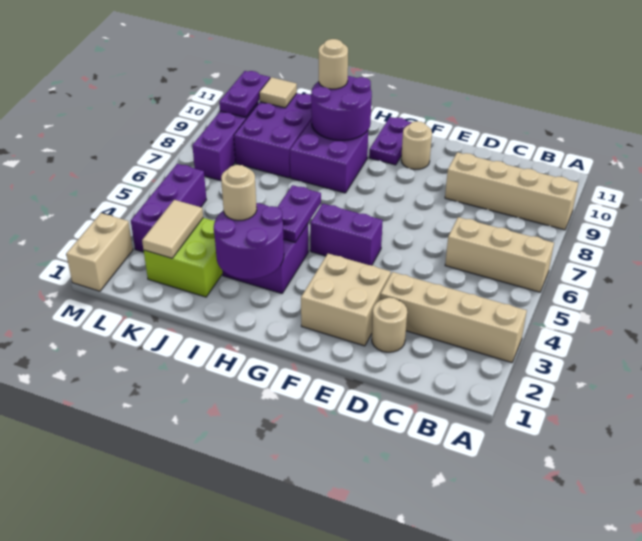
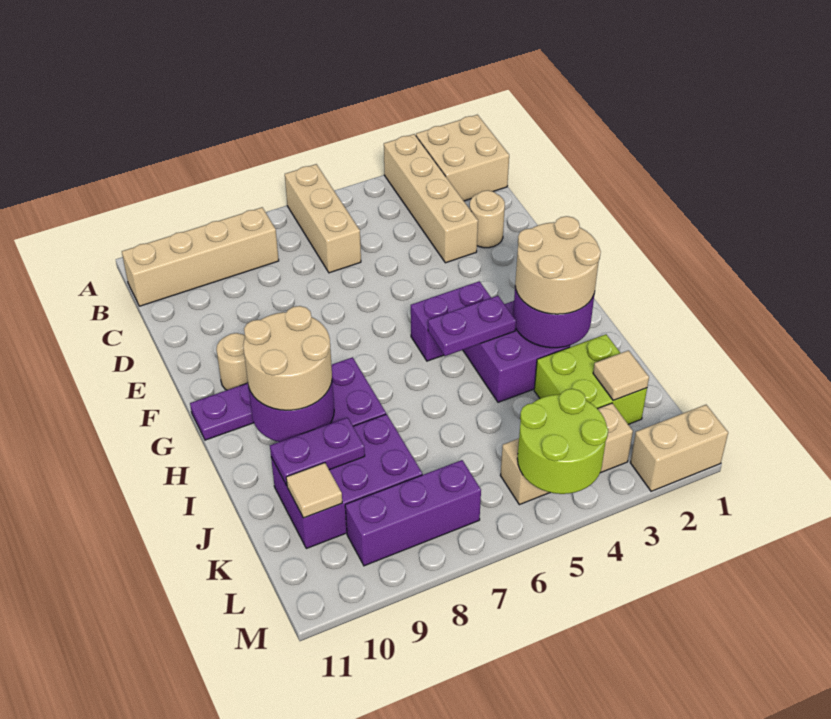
tan 1x4 brick [445,152,578,230] -> tan 1x4 brick turned to [122,207,279,306]
tan 2x2 brick [301,254,391,346] -> tan 2x2 brick moved to [416,115,509,201]
purple 1x2 brick [310,204,383,265] -> purple 1x2 brick turned to [411,281,491,361]
tan 1x1 round brick [221,165,257,220] -> tan 2x2 round brick [515,216,601,314]
tan 1x1 round brick [319,39,348,89] -> tan 2x2 round brick [243,306,332,410]
tan 1x2 tile [142,200,203,258] -> tan 1x1 tile [593,350,649,401]
purple 1x3 brick [131,164,206,252] -> tan 1x3 brick [500,403,633,505]
none -> lime 2x2 round brick [517,389,608,494]
purple 1x2 plate [219,71,270,117] -> purple 1x2 plate moved to [270,417,365,486]

